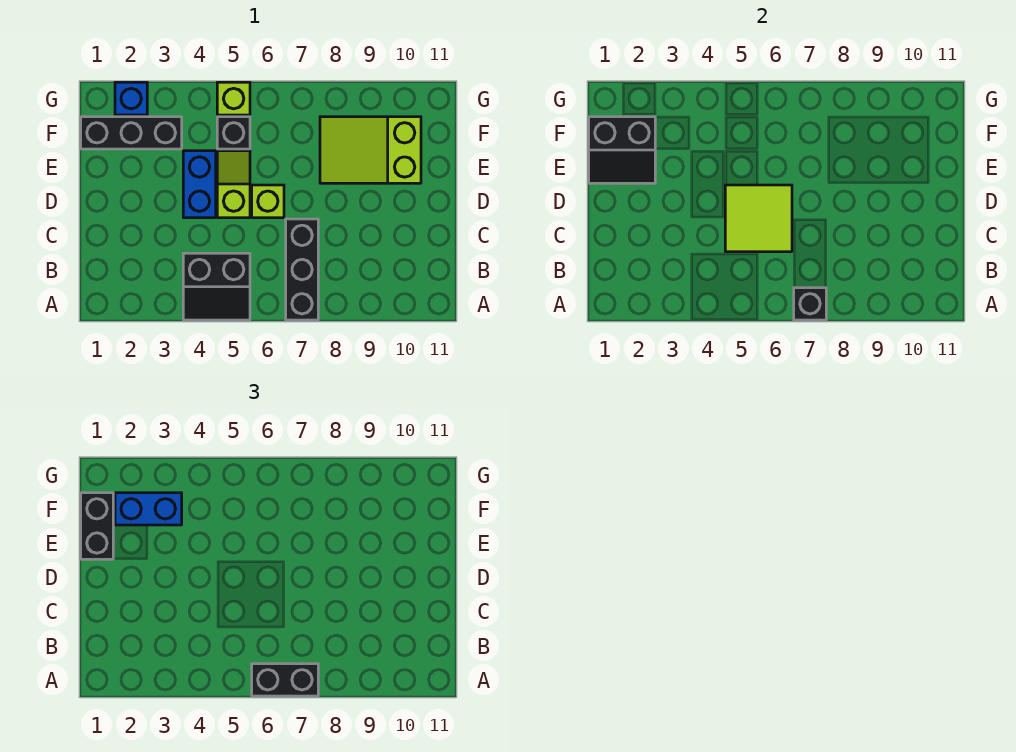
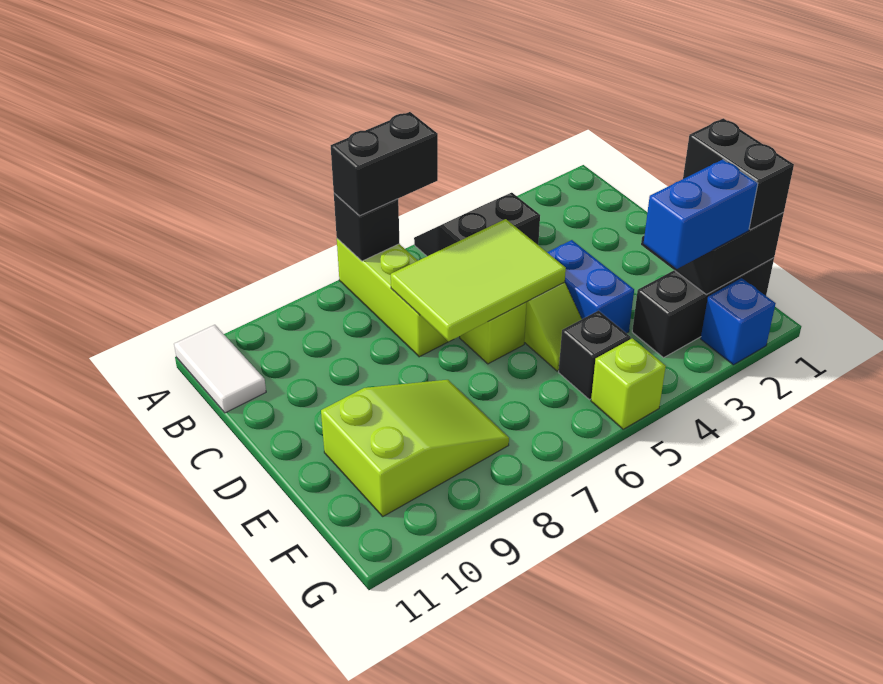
black 1x3 brick [286,219,318,320] -> lime 1x3 brick [337,239,448,357]
none -> white 1x2 tile [174,325,266,413]
lime 2x2 tile [725,185,792,252] -> lime 2x3 tile [391,219,566,342]

